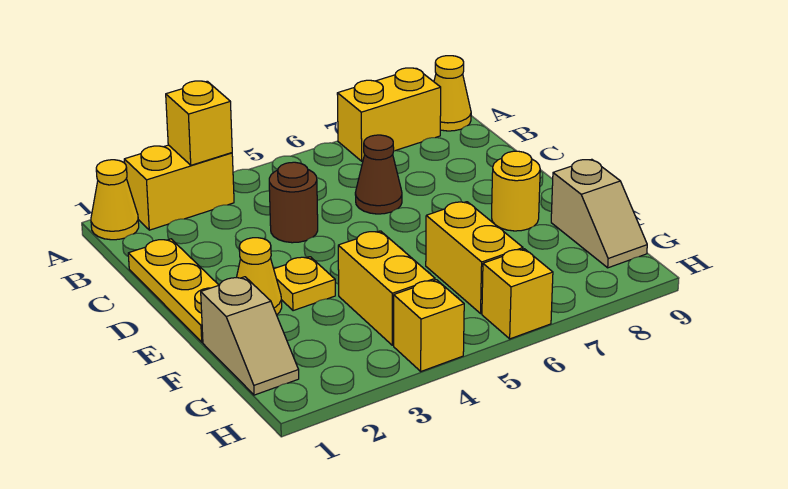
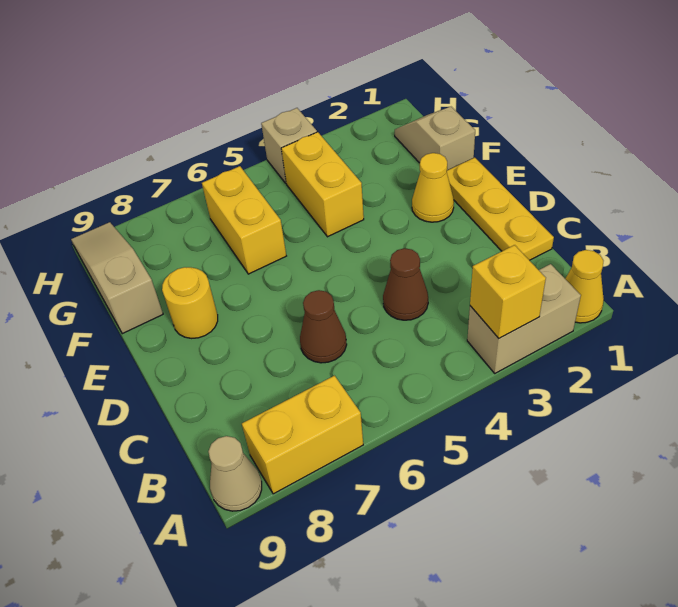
yellow 1x2 brick [124,145,234,230] -> tan 1x2 brick [467,264,581,373]
yellow 1x1 cone [434,56,471,131] -> tan 1x1 cone [208,436,262,511]
brown 1x1 round brick [269,162,318,243] -> brown 1x1 cone [383,248,428,320]
yellow 1x1 plate [274,257,335,311] -> none
tan 1x2 slope [551,159,647,268] -> tan 1x3 slope [71,222,163,334]
yellow 1x1 brick [394,280,464,371] -> tan 1x1 brick [261,108,317,183]
yellow 1x1 brick [482,249,553,339] -> none

